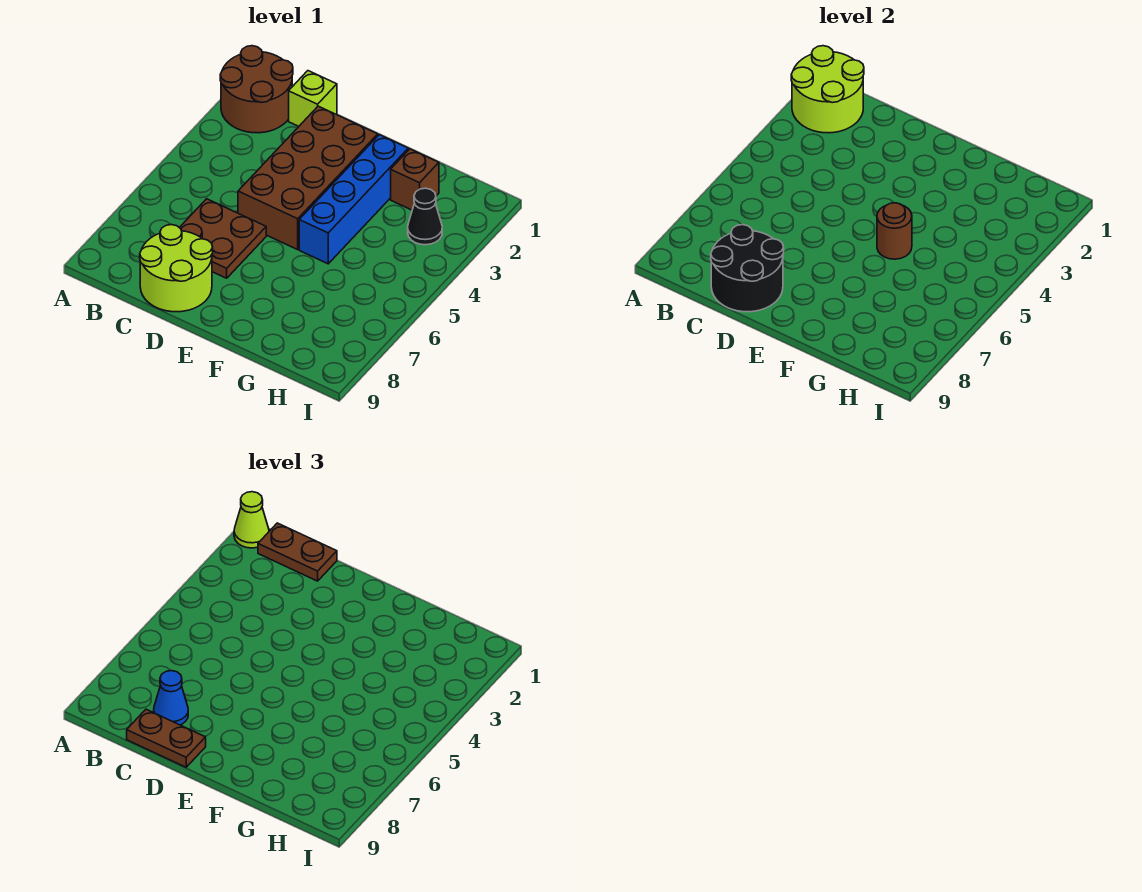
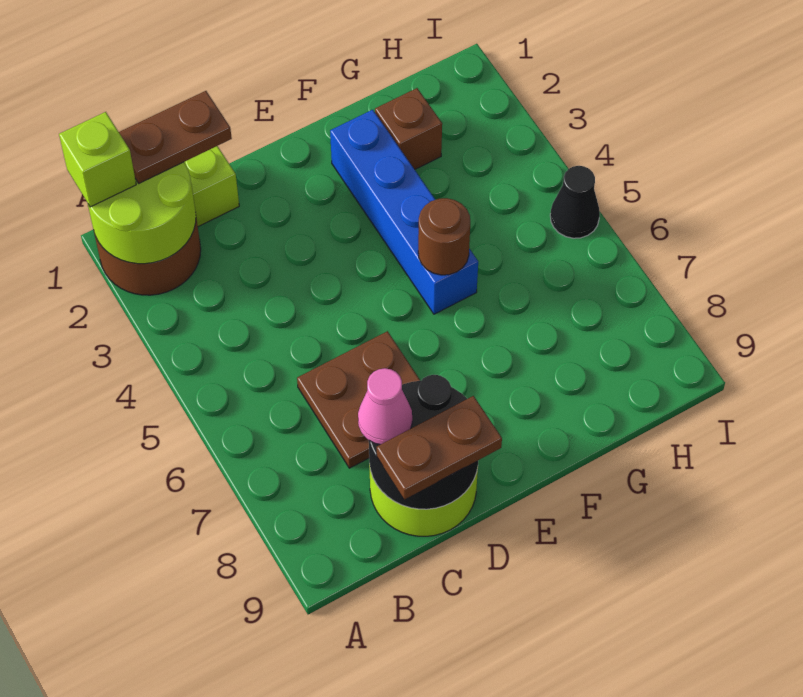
lime 1x1 cone [234,492,269,548] -> lime 1x1 brick [59,112,136,207]
blue 1x1 cone [154,671,188,725] -> pink 1x1 cone [358,368,412,445]
brown 2x4 brick [238,106,378,250] -> none
black 1x1 cone [408,188,442,245] -> black 1x1 cone moved to [550,166,600,238]

